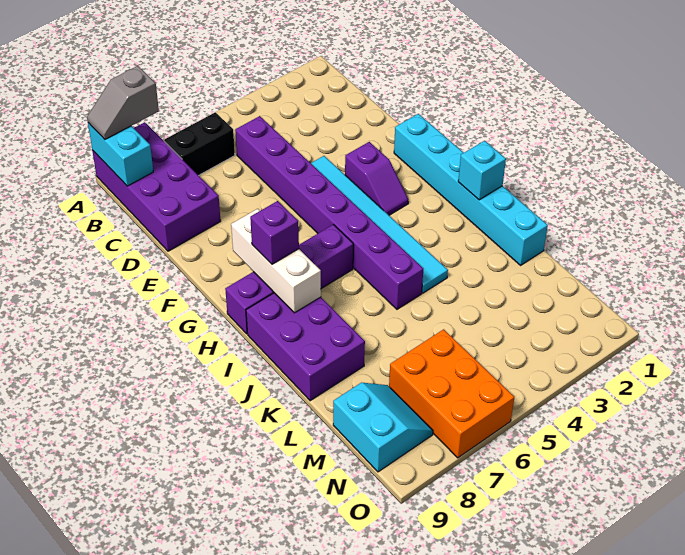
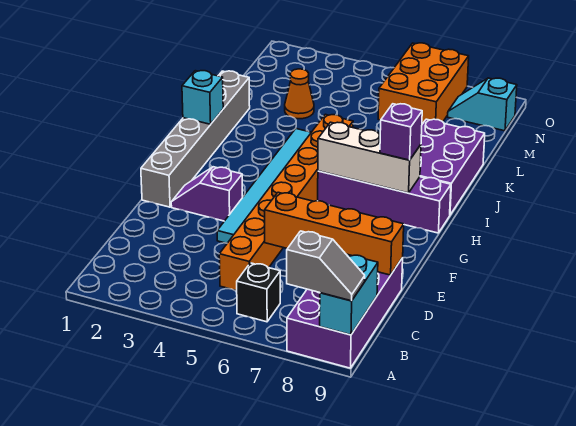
black 1x2 brick [164,112,235,176] -> black 1x1 brick [237,263,280,322]
purple 1x8 brick [235,116,423,309] -> orange 1x8 brick [219,114,353,291]
none -> orange 1x4 brick [265,192,404,275]
cyan 1x6 brick [394,114,548,265] -> grey 1x6 brick [141,71,250,207]
purple 1x2 slope [345,142,408,215] -> purple 1x2 slope turned to [171,167,243,221]
white 1x3 brick [231,209,321,313] -> white 1x3 brick turned to [318,122,421,193]
none -> orange 1x1 cone [285,69,314,119]
cyan 2x2 slope [333,383,433,472] -> cyan 1x2 slope [448,78,517,131]

